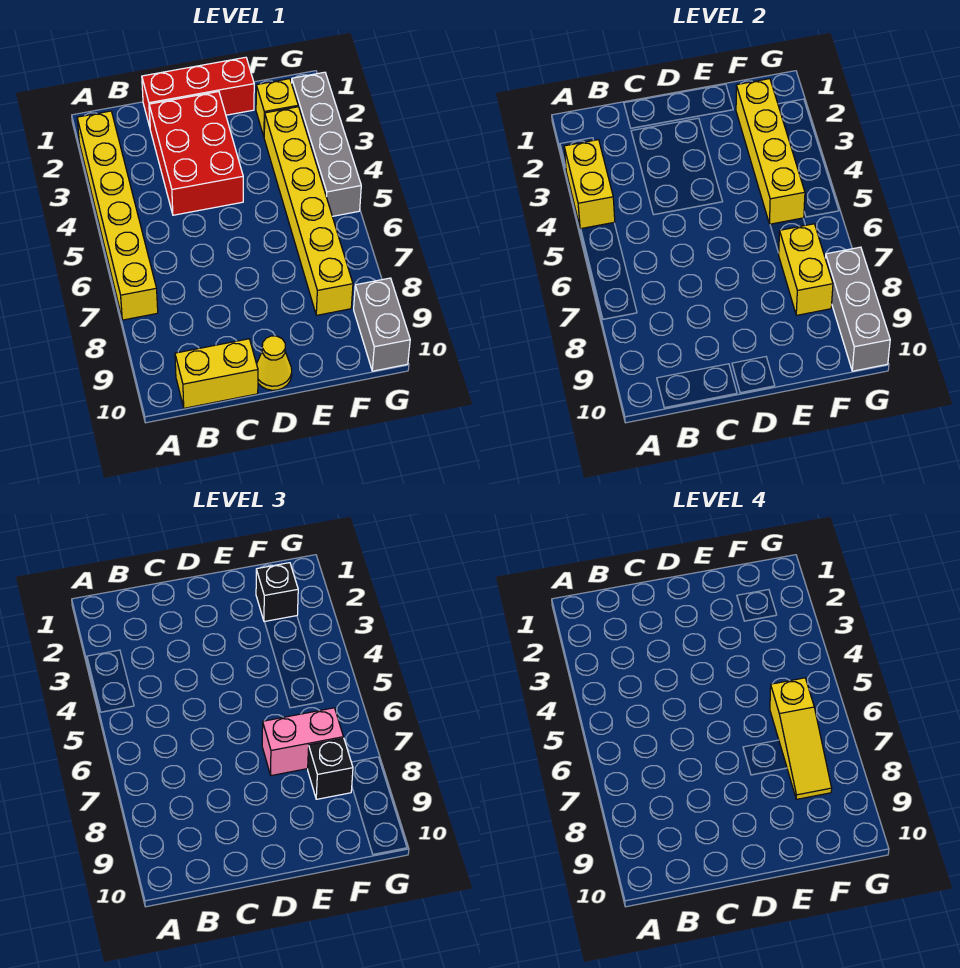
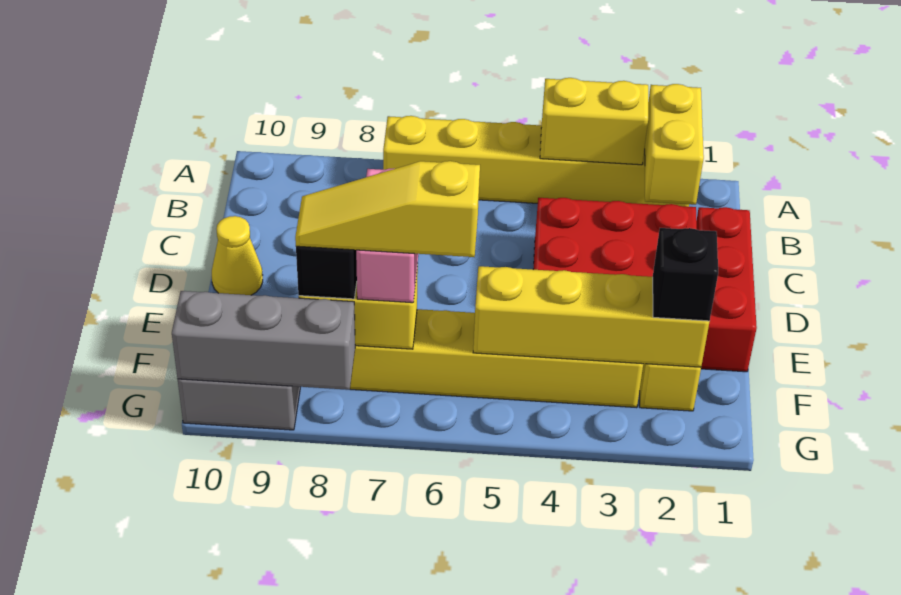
yellow 1x2 brick [175,339,258,408] -> yellow 1x2 brick moved to [645,84,704,205]
grey 1x4 brick [292,72,361,216] -> none

